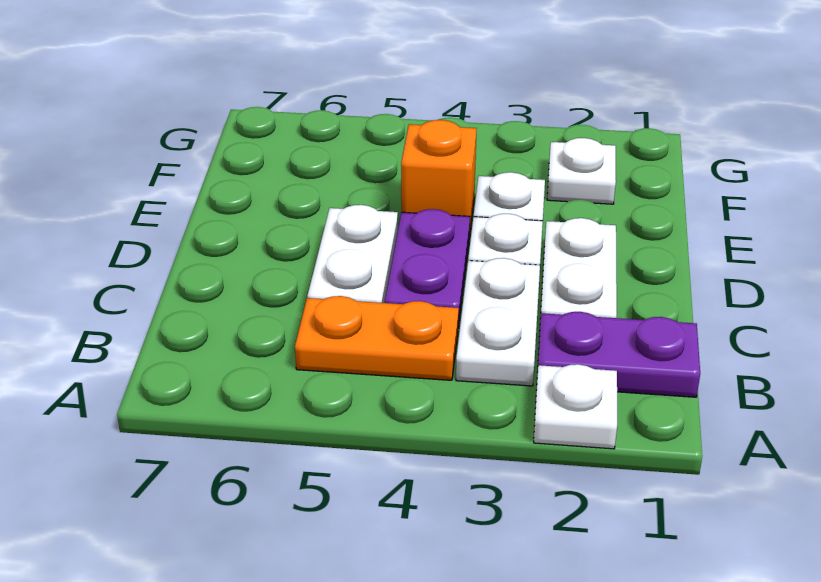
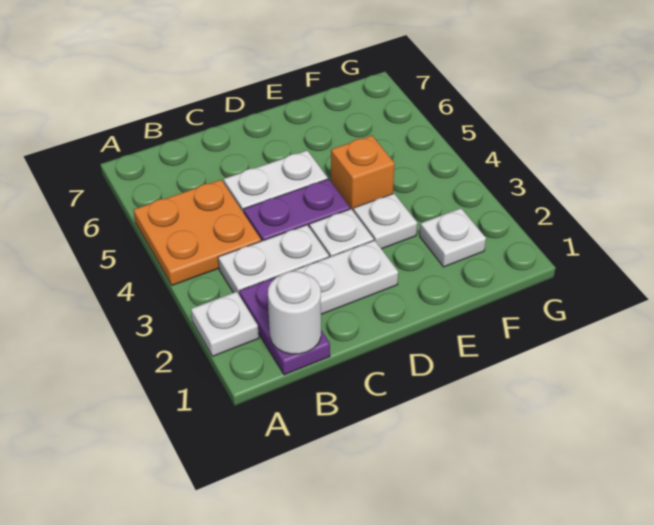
none -> white 1x1 round brick [268,271,321,354]
orange 1x2 plate [295,296,459,380] -> orange 2x2 plate [134,180,261,285]

